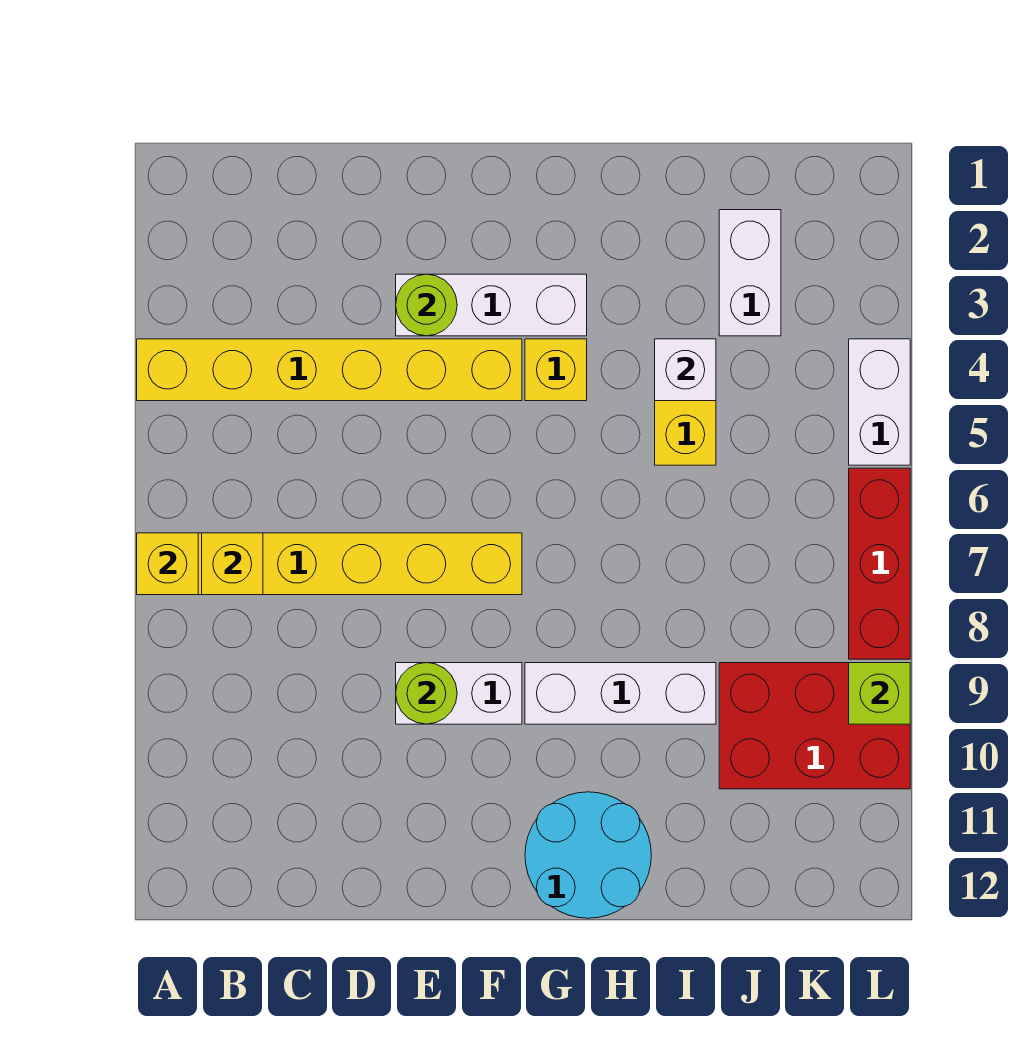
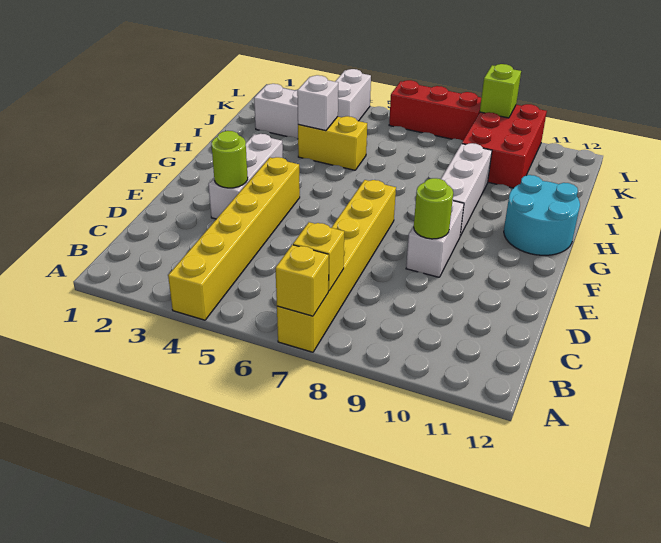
yellow 1x1 brick [525,339,587,401] -> none
white 1x2 brick [849,339,910,465] -> white 1x2 brick turned to [335,69,371,121]

